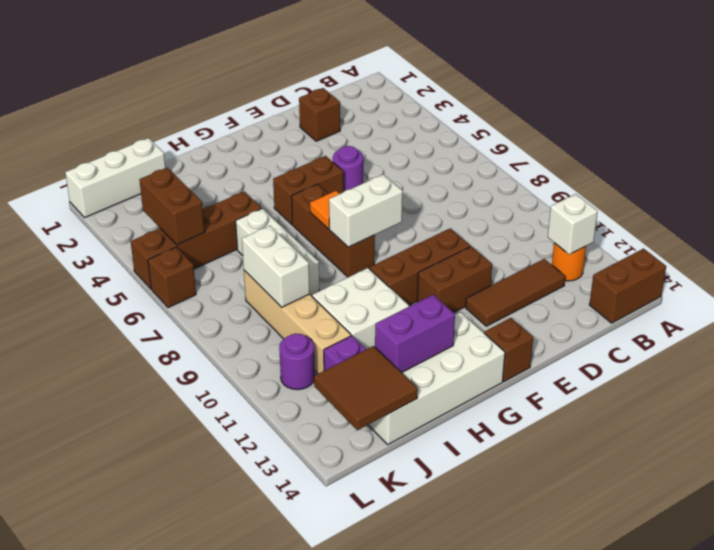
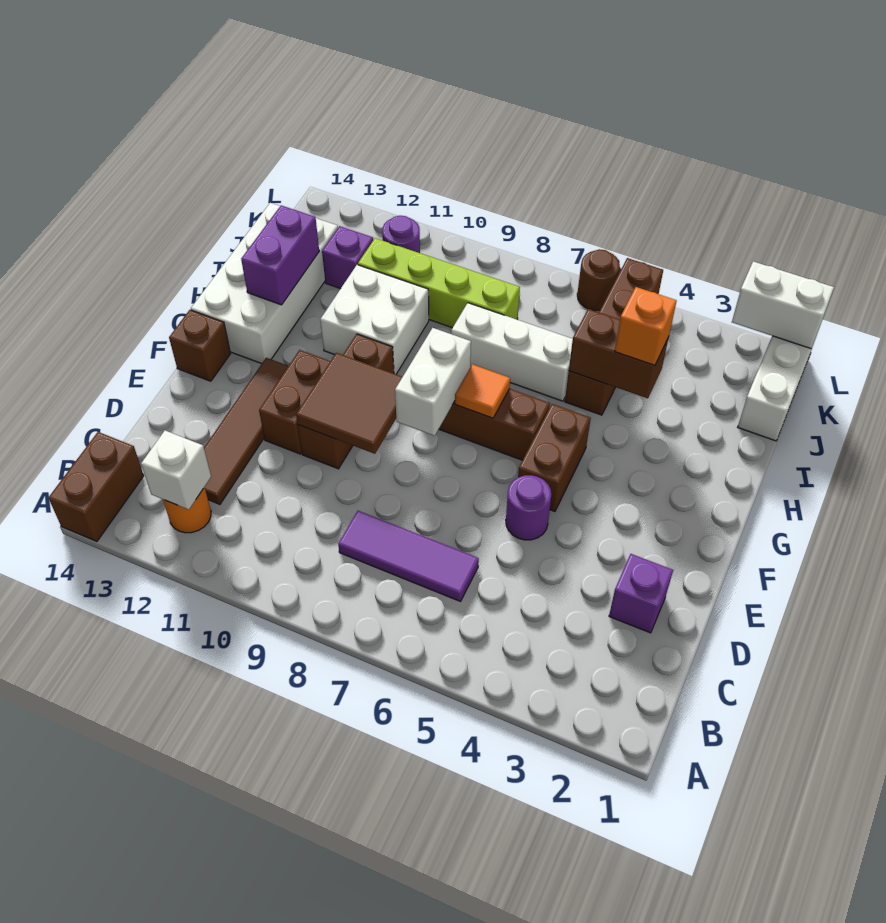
none -> purple 1x3 tile [338,511,479,601]
brown 1x3 tile [466,259,565,326] -> brown 1x4 tile [204,358,288,504]
brown 1x1 brick [299,88,340,141] -> purple 1x1 brick [609,554,673,633]
none -> orange 1x1 brick [615,287,677,366]
tan 1x4 brick [244,271,351,374] -> lime 1x4 brick [358,238,520,328]
white 1x2 brick [242,226,310,307] -> white 1x2 brick moved to [732,261,834,348]
brown 2x2 tile [314,346,418,430] -> brown 2x2 tile moved to [296,353,402,454]
brown 1x2 brick [139,168,205,245] -> brown 1x2 brick moved to [569,309,669,398]
brown 1x1 brick [148,247,196,308] -> brown 1x1 round brick [577,249,620,311]

